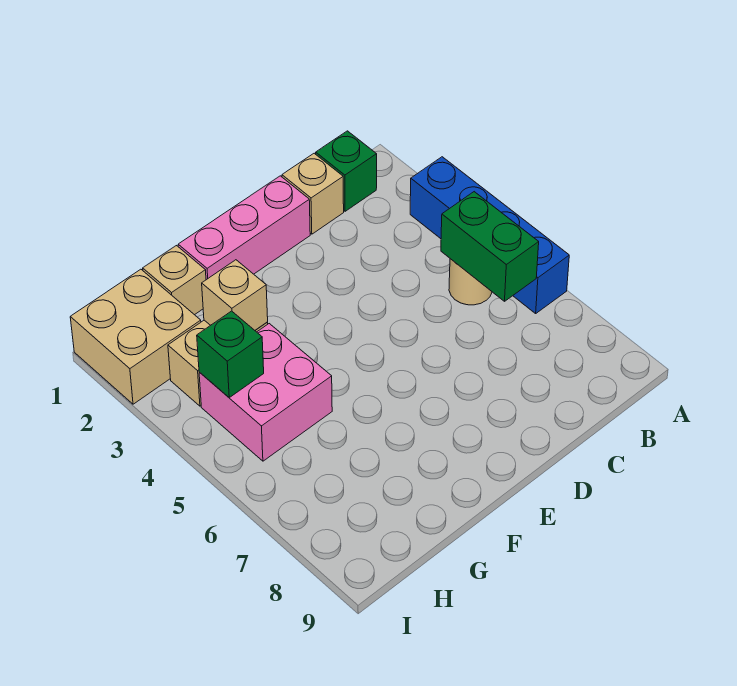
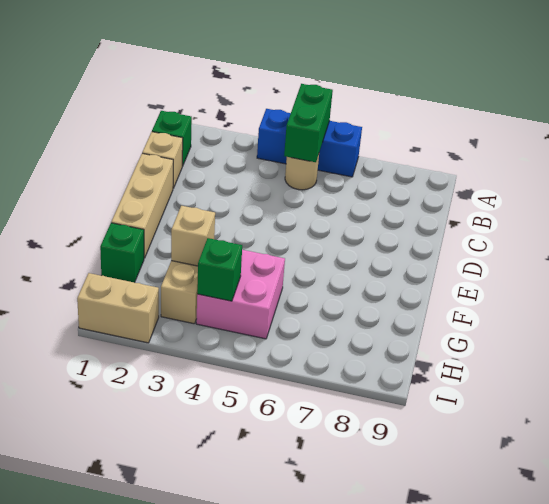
blue 1x4 brick [410,157,569,313] -> blue 1x3 brick [257,109,362,177]
green 1x2 brick [441,192,539,301] -> green 1x2 brick turned to [284,84,333,162]
pink 1x3 brick [178,176,310,280] -> tan 1x3 brick [111,153,173,258]
tan 1x1 brick [143,246,206,315] -> green 1x1 brick [100,223,144,282]
tan 2x2 brick [70,269,201,404] -> tan 1x2 brick [77,273,159,343]

